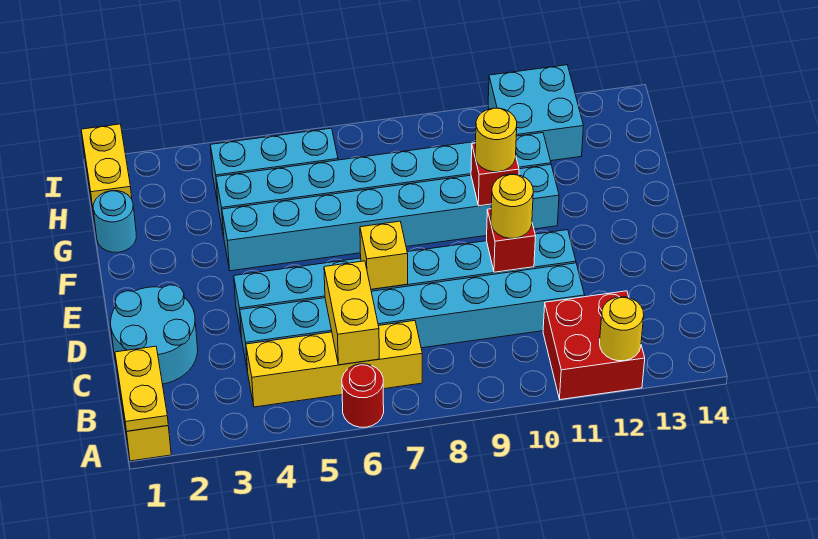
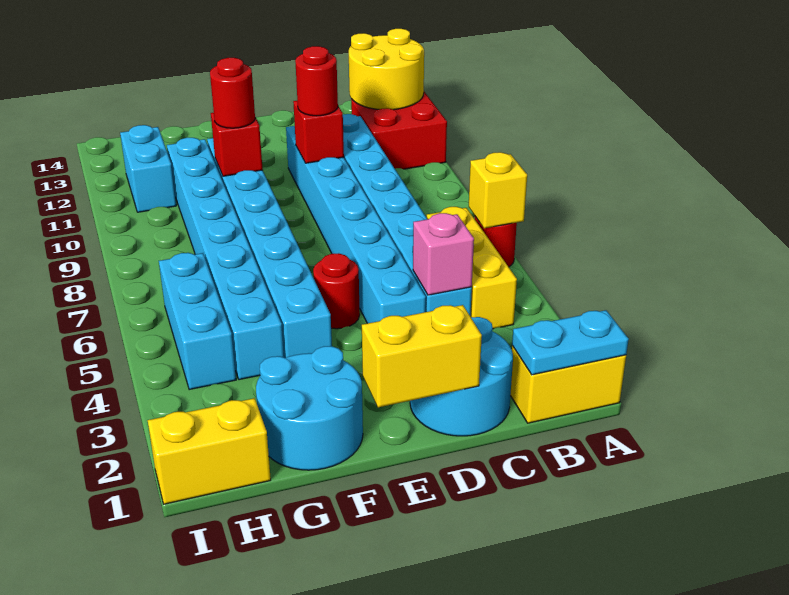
yellow 1x2 plate [115,346,168,431] -> cyan 1x2 plate [512,310,629,375]
yellow 1x1 round brick [600,297,644,361] -> yellow 2x2 round brick [349,29,424,110]
yellow 1x4 brick [246,321,422,407] -> yellow 1x3 brick [427,207,517,329]
yellow 1x2 brick [324,261,379,365] -> yellow 1x2 brick moved to [362,305,482,407]
none -> pink 1x1 brick [413,213,474,295]
yellow 1x1 brick [360,221,408,289] -> yellow 1x1 brick moved to [469,152,527,228]
yellow 1x1 round brick [491,174,533,238] -> red 1x1 round brick [295,46,338,116]
none -> red 1x1 round brick [313,253,360,329]
yellow 1x1 round brick [475,108,517,172] -> red 1x1 round brick [210,58,255,128]
cyan 1x1 round brick [93,191,136,252] -> cyan 2x2 round brick [256,346,363,470]
cyan 2x2 brick [488,65,583,161] -> cyan 1x2 brick [120,125,176,212]

